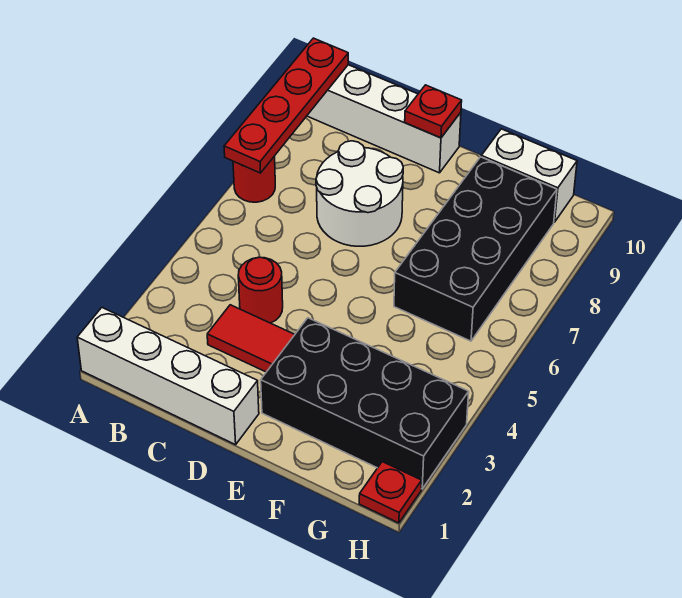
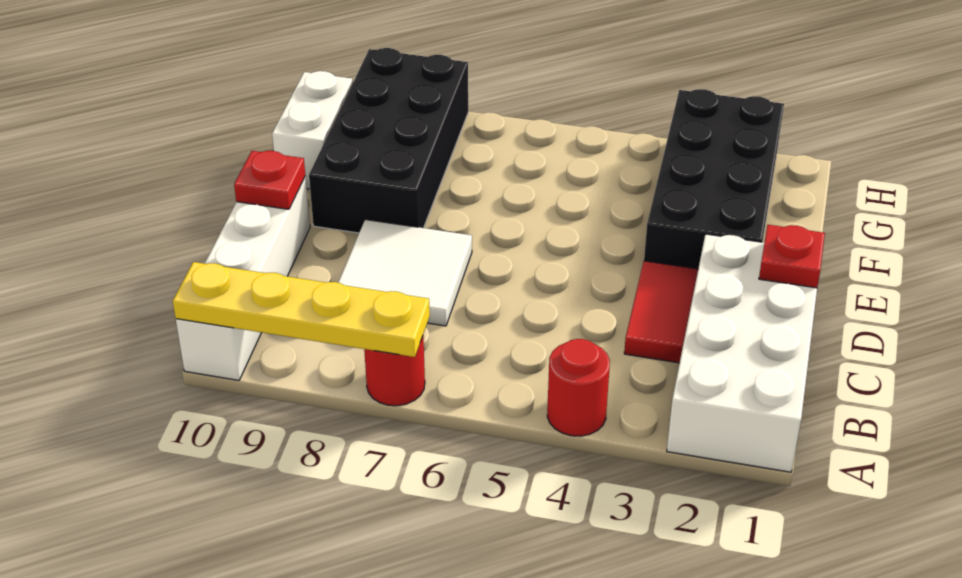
white 1x4 brick [77,308,259,445] -> white 2x4 brick [667,234,817,472]
red 1x4 plate [224,38,348,173] -> yellow 1x4 plate [173,262,430,357]
red 1x1 round brick [238,257,283,323] -> red 1x1 round brick moved to [547,339,610,436]
white 2x2 round brick [316,141,403,246] -> white 2x2 tile [338,219,472,326]
black 2x4 brick [394,157,557,341] -> black 2x4 brick turned to [309,48,468,233]
red 1x1 plate [359,462,422,523] -> red 1x1 plate moved to [759,225,825,288]

